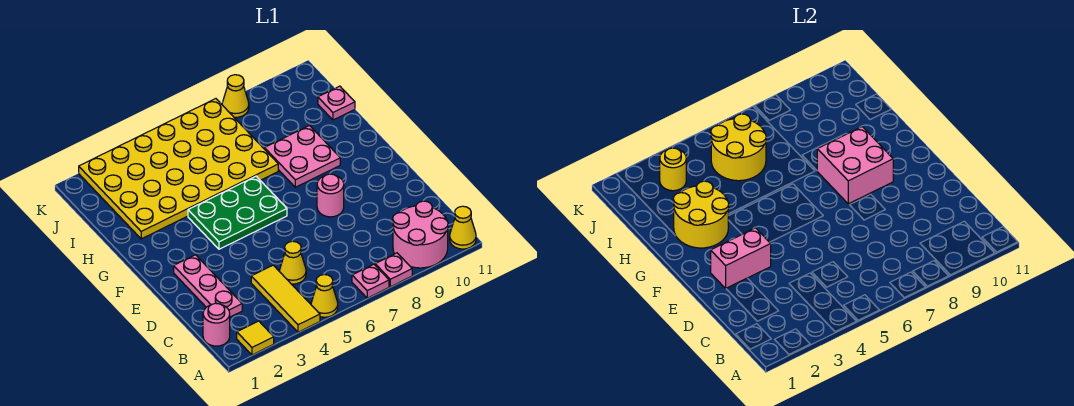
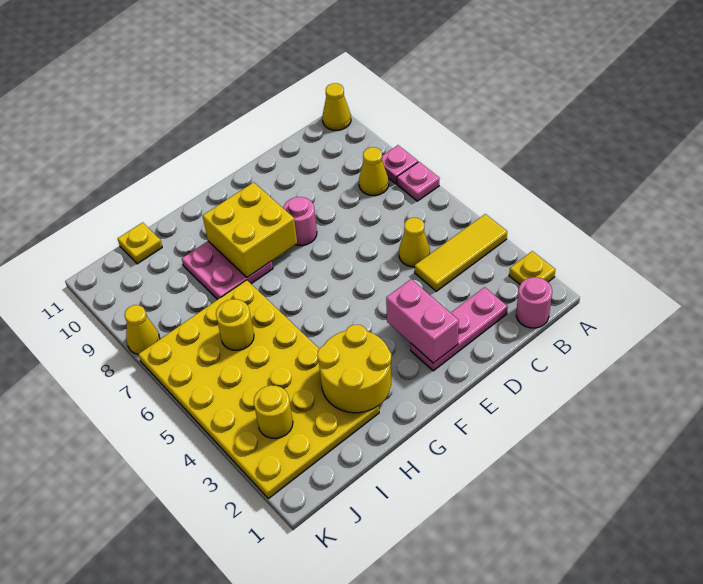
yellow 1x1 tile [237,321,274,355] -> yellow 1x1 plate [509,251,555,284]
yellow 1x1 cone [311,275,338,317] -> yellow 1x1 cone moved to [359,147,389,196]
pink 2x2 round brick [393,201,448,268] -> none
green 2x3 plate [188,176,287,249] -> none
pink 2x2 brick [817,127,893,204] -> yellow 2x2 brick [203,182,297,277]
yellow 2x2 round brick [711,114,766,181] -> yellow 1x1 round brick [216,299,254,350]
pink 1x1 plate [318,86,355,120] -> yellow 1x1 plate [118,222,162,264]

